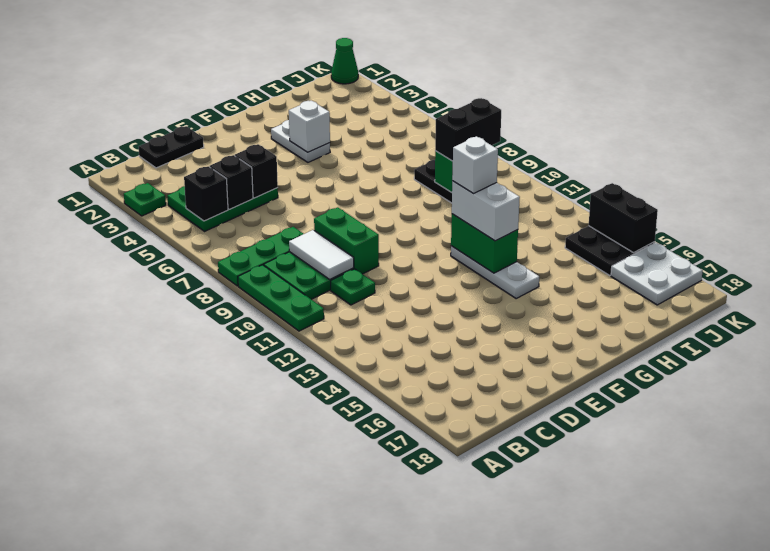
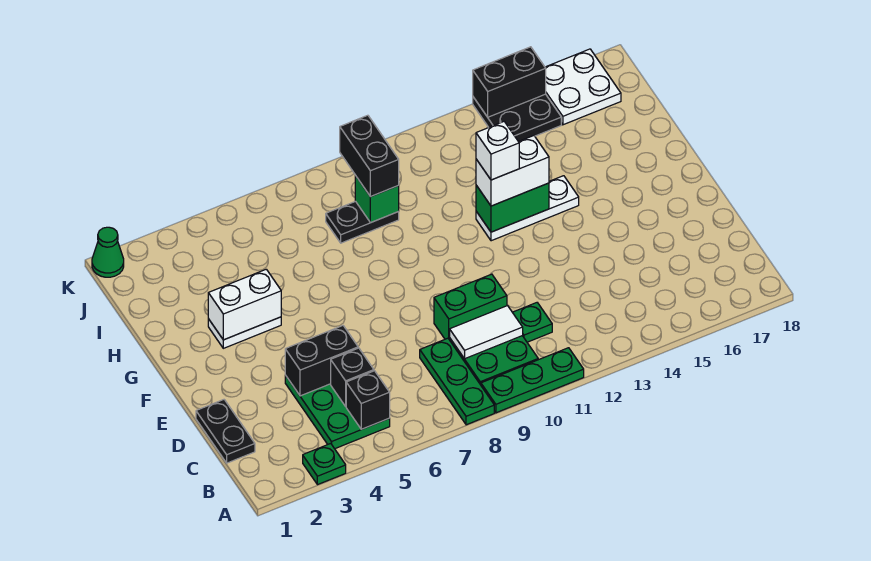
black 1x1 brick [235,144,278,198] -> black 1x2 brick [285,326,358,396]
white 1x1 brick [289,100,330,152] -> white 1x2 brick [208,269,281,340]

